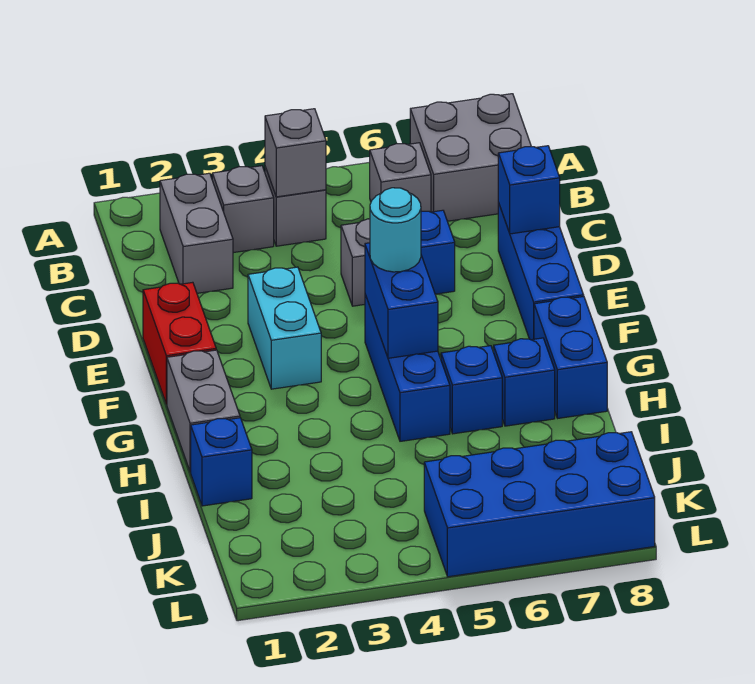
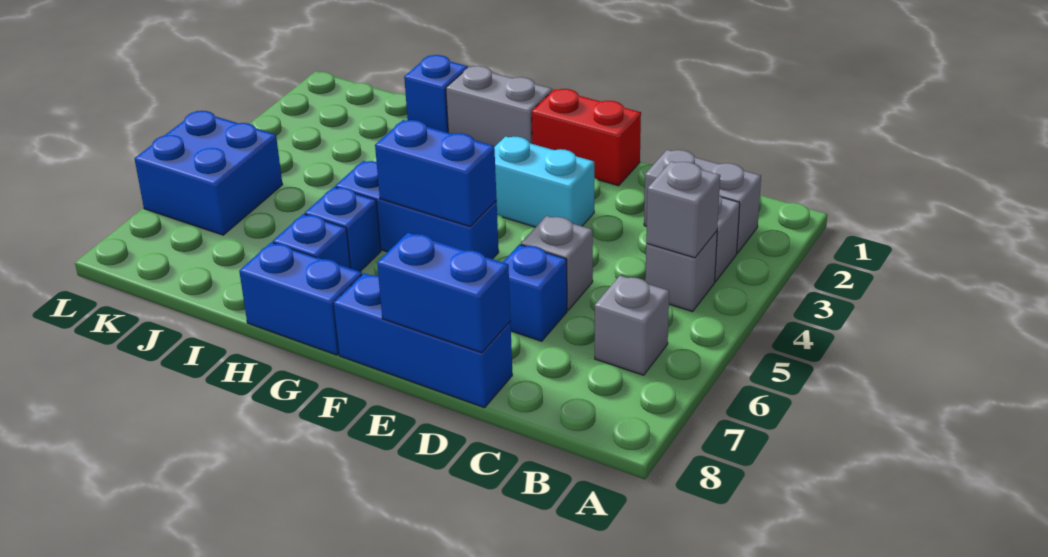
grey 2x2 brick [410,94,531,221] -> none
blue 1x1 brick [498,146,560,234] -> blue 1x2 brick [377,233,511,353]
cyan 1x1 round brick [370,188,421,272] -> none
blue 2x4 brick [424,432,655,577] -> blue 2x2 brick [135,111,283,235]

